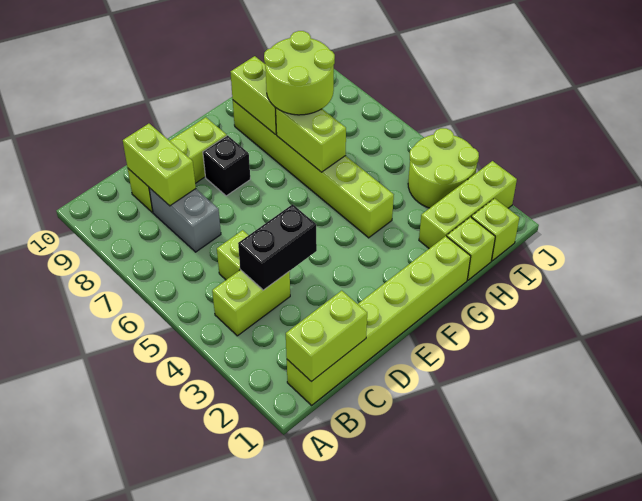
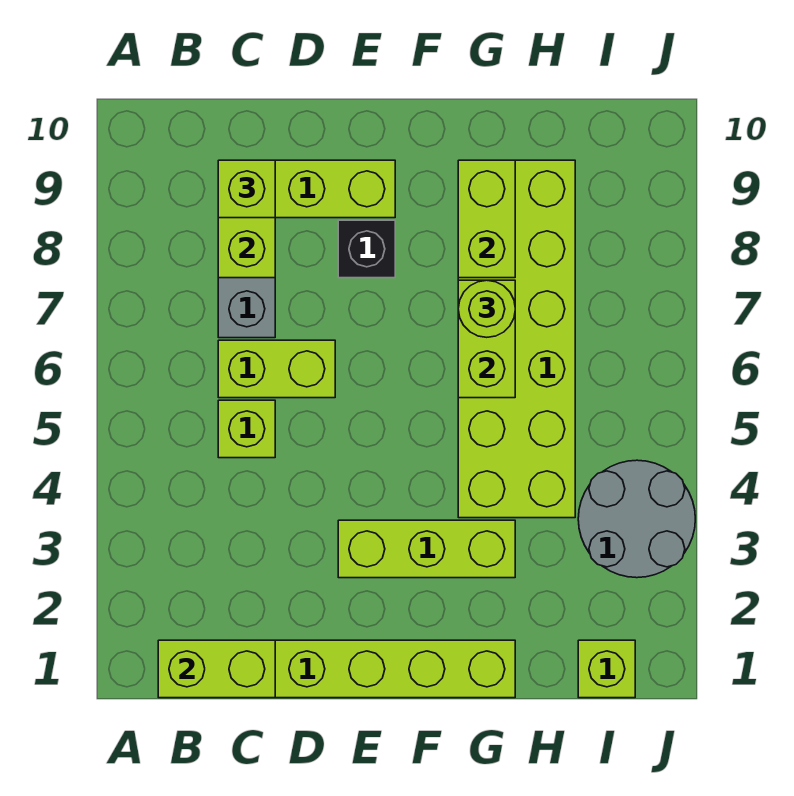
lime 1x2 brick [212,270,290,336] -> lime 1x2 brick moved to [218,340,335,398]
black 1x2 brick [238,204,317,290] -> none
lime 1x6 brick [233,100,394,238] -> lime 2x6 brick [458,160,575,518]
lime 2x2 round brick [264,31,335,115] -> lime 1x1 round brick [458,280,515,337]
lime 1x1 brick [447,217,495,280] -> lime 1x1 brick moved to [218,160,275,218]
lime 1x3 brick [419,161,517,249] -> lime 1x3 brick moved to [338,520,515,578]
lime 2x2 round brick [408,128,479,208] -> grey 2x2 round brick [578,460,695,578]

